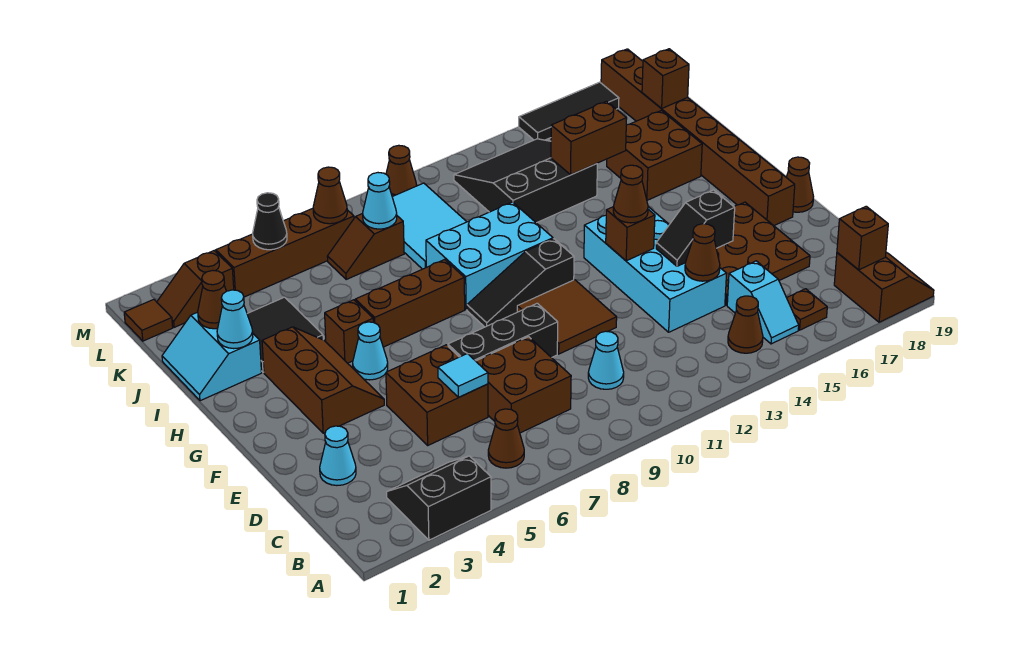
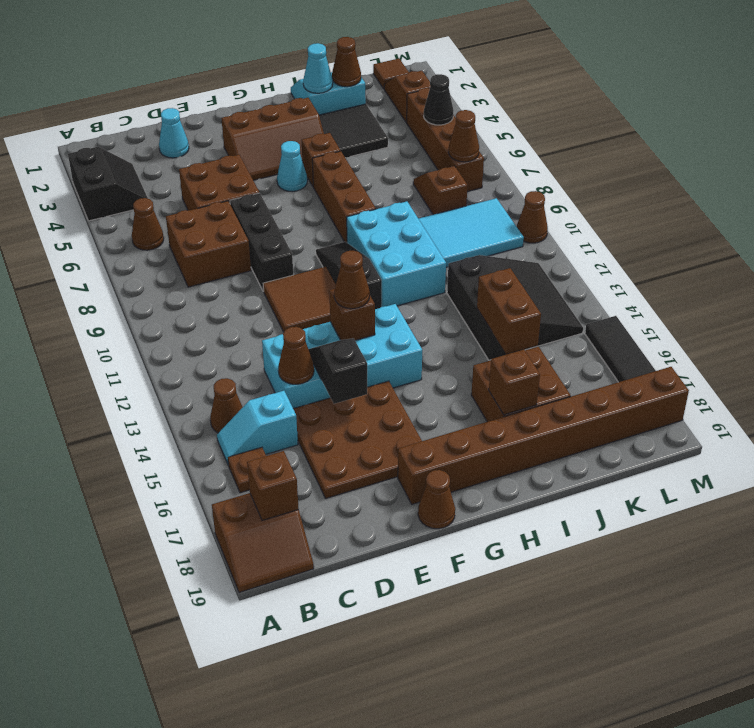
cyan 1x1 cone [588,331,624,389] -> none
cyan 1x1 tile [438,354,488,397] -> none
cyan 1x1 cone [363,173,397,229] -> none
brown 1x1 brick [642,49,689,109] -> brown 1x1 brick moved to [489,350,540,415]

